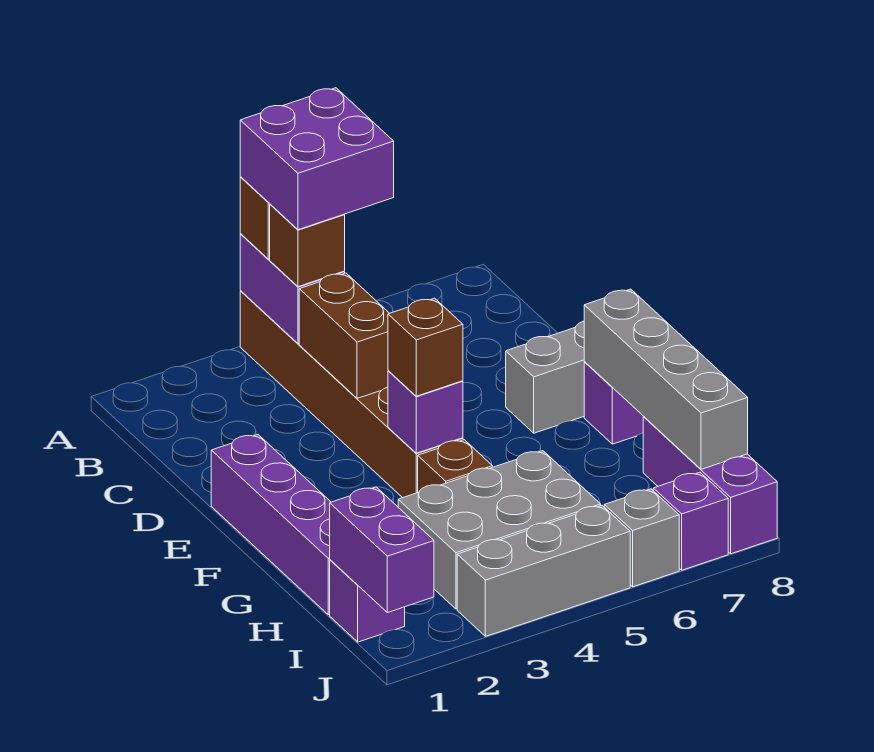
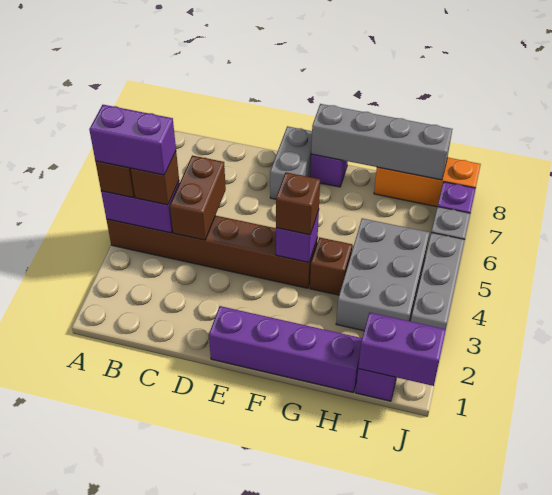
purple 2x2 brick [240,88,394,230] -> purple 1x2 brick [89,105,176,175]
brown 1x2 brick [299,273,389,398] -> brown 1x2 brick turned to [170,155,226,240]
purple 1x3 brick [643,417,777,554] -> orange 1x3 brick [374,157,481,207]

